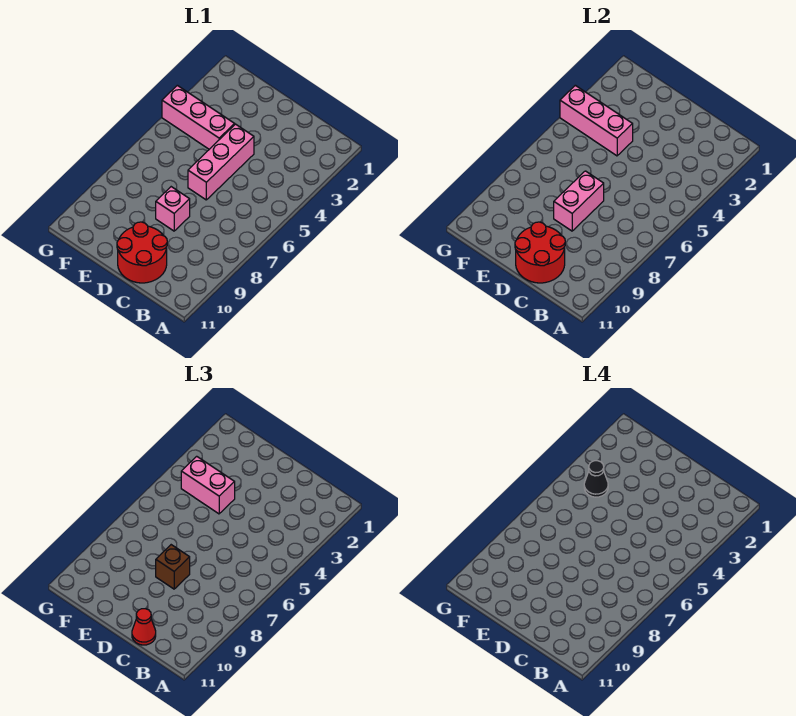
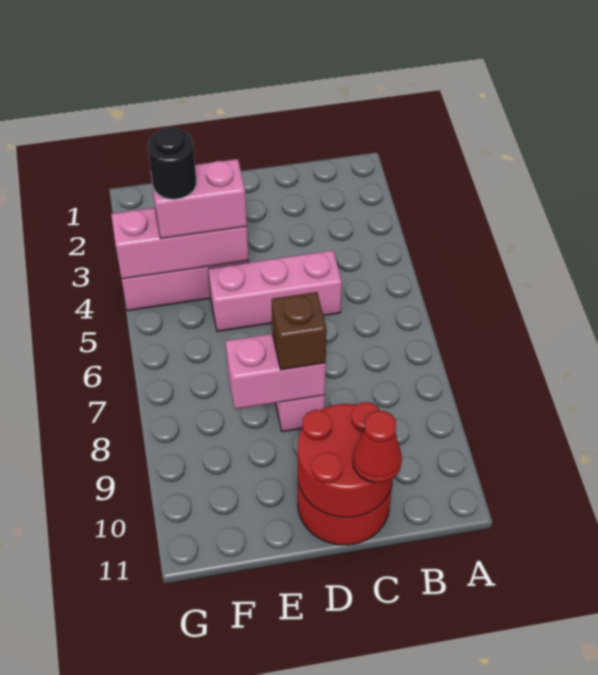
pink 1x3 brick [188,124,254,200] -> pink 1x3 brick turned to [208,250,342,331]
pink 1x2 brick [554,171,604,231] -> pink 1x2 brick turned to [226,334,326,409]
black 1x1 cone [584,461,608,497] -> black 1x1 round brick [148,127,196,199]

